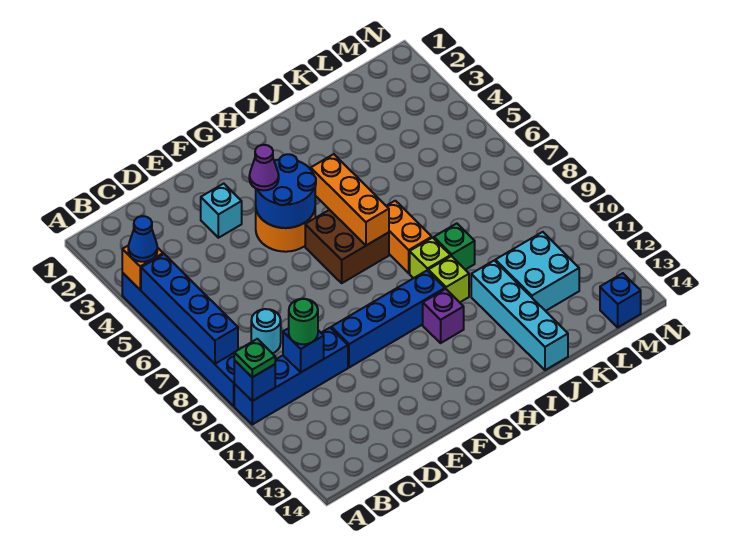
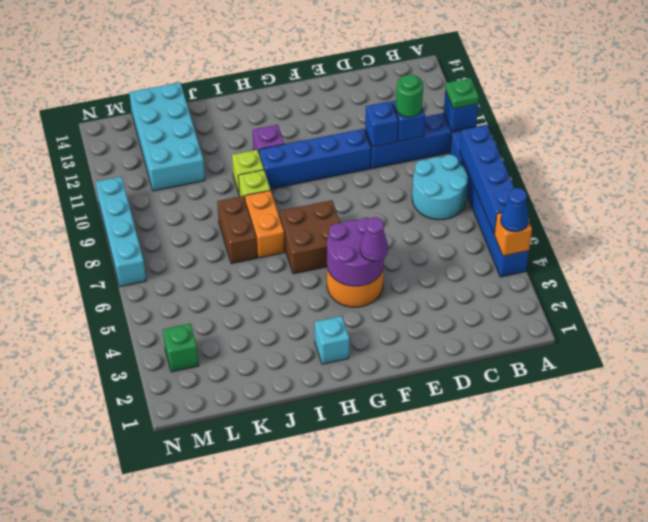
cyan 1x1 round brick [251,309,281,353] -> cyan 2x2 round brick [412,155,468,220]
cyan 1x1 brick [201,184,242,238] -> cyan 1x1 brick moved to [315,316,349,364]
blue 2x2 round brick [256,154,316,228] -> purple 2x2 round brick [327,218,384,286]
orange 1x3 brick [311,154,389,245] -> none
none -> brown 1x2 brick [217,196,257,264]
green 1x1 brick [434,223,475,270] -> green 1x1 brick moved to [163,324,199,372]
cyan 1x4 brick [471,260,568,370] -> cyan 1x4 brick moved to [96,176,146,287]
cyan 2x2 brick [495,232,579,311] -> cyan 2x4 brick [129,83,205,191]
blue 1x1 brick [600,273,641,327] -> blue 1x1 brick moved to [365,101,398,147]

